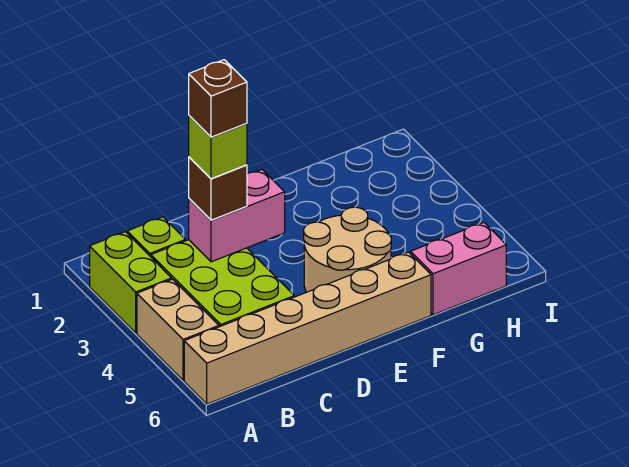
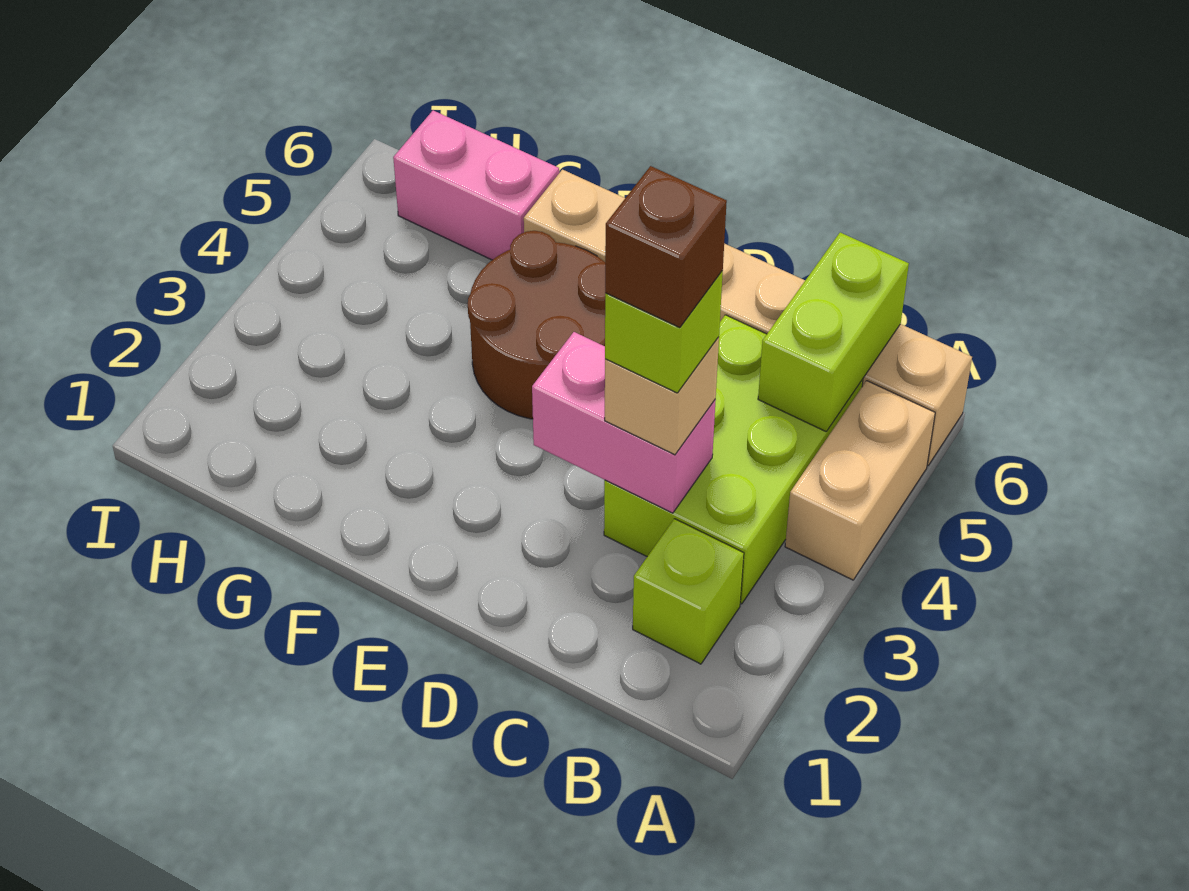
lime 1x2 brick [90,232,172,333] -> lime 1x2 brick moved to [758,233,909,432]
brown 1x1 brick [189,157,247,220] -> tan 1x1 brick [605,337,719,455]
tan 2x2 round brick [304,207,391,292] -> brown 2x2 round brick [468,231,606,419]

